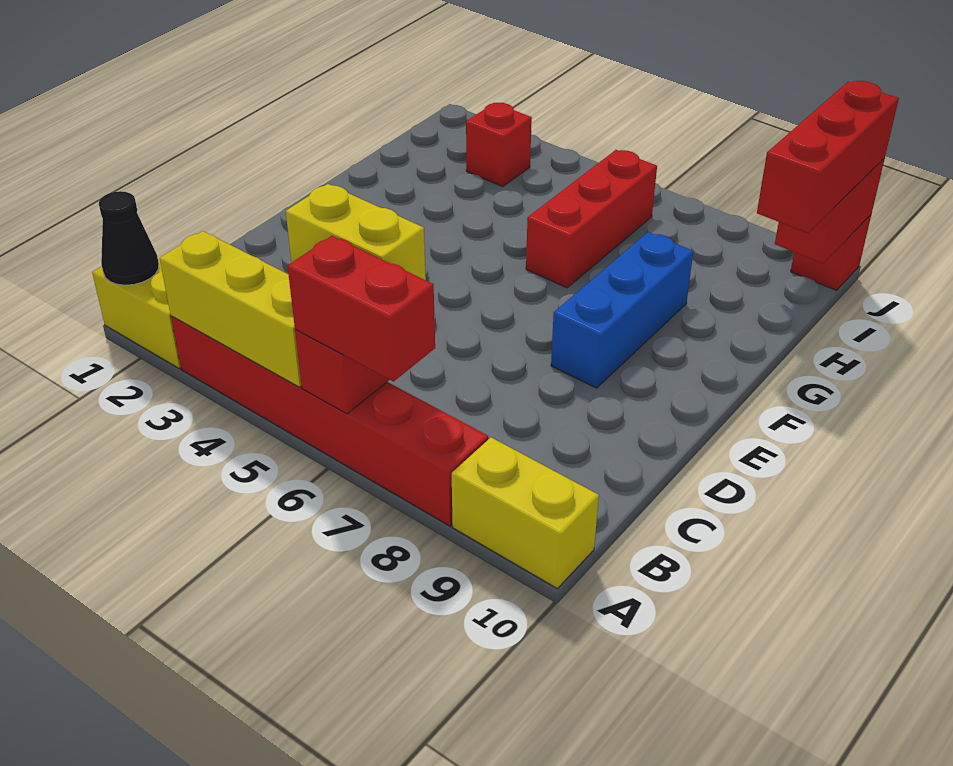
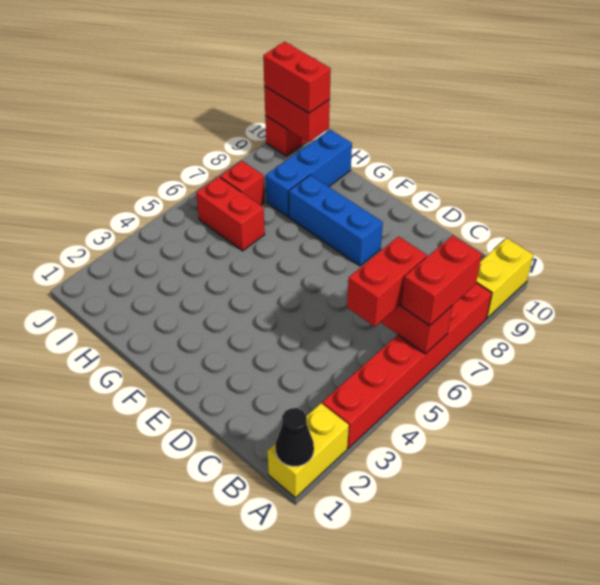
yellow 1x3 brick [160,231,301,387] -> none
yellow 1x2 brick [286,184,426,280] -> red 1x2 brick [347,237,427,327]
red 1x3 brick [526,150,657,288] -> red 1x2 brick [196,177,265,251]
none -> blue 1x3 brick [266,130,352,217]
red 1x3 brick [757,81,899,233] -> red 1x2 brick [263,42,331,113]
red 1x1 brick [466,103,532,187] -> red 1x1 brick moved to [220,161,264,205]

